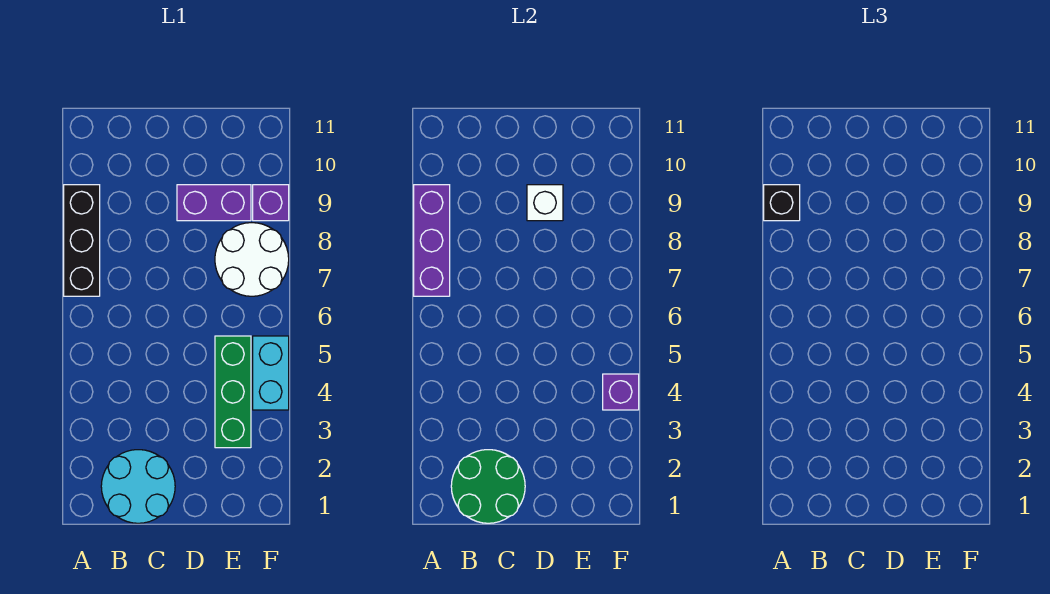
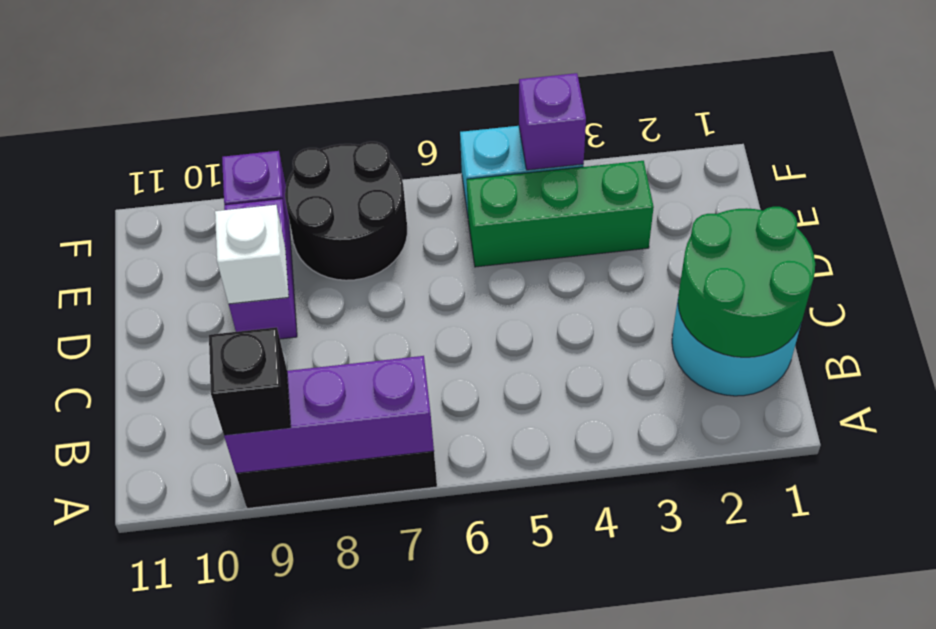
white 2x2 round brick [215,223,289,296] -> black 2x2 round brick [285,142,407,280]

